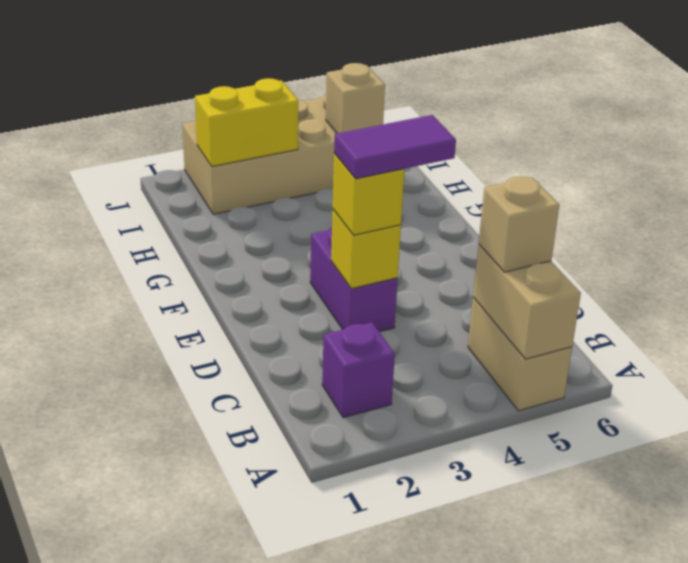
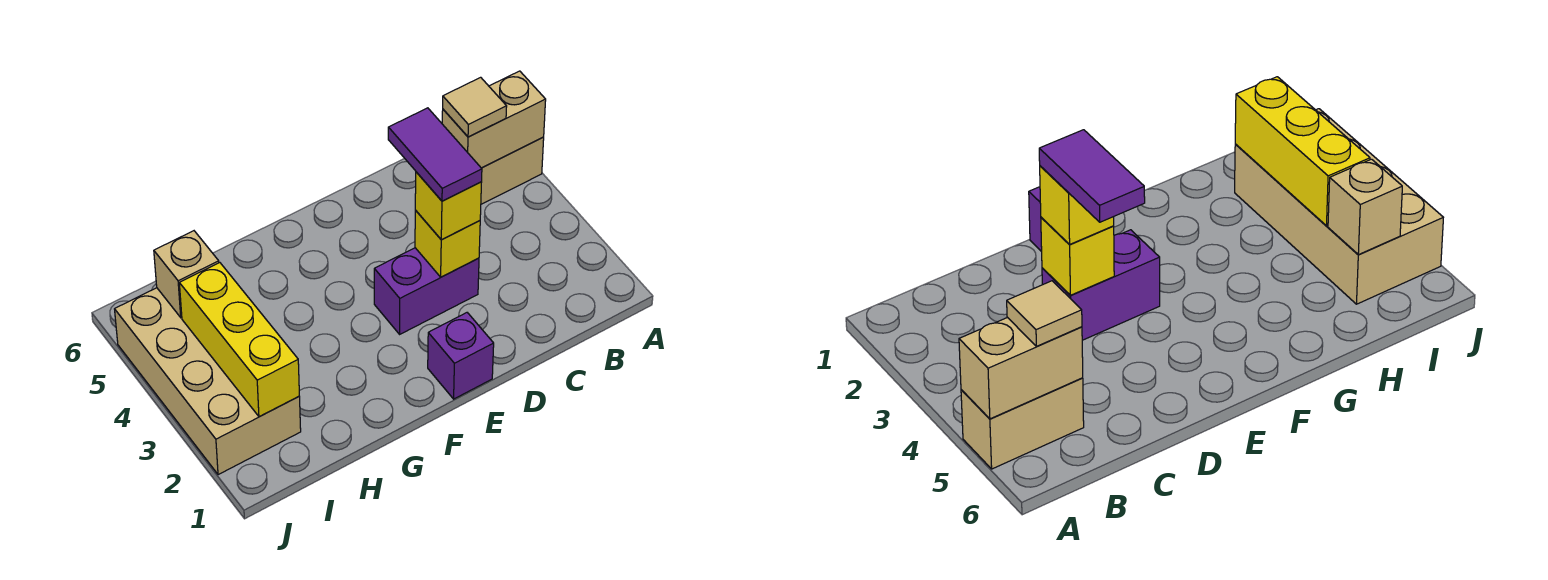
purple 1x1 brick [322,322,395,418] -> purple 1x1 brick moved to [428,313,494,399]
tan 1x1 brick [479,176,559,272] -> tan 1x1 tile [443,77,507,137]
yellow 1x2 brick [195,78,298,166] -> yellow 1x3 brick [179,263,299,417]

